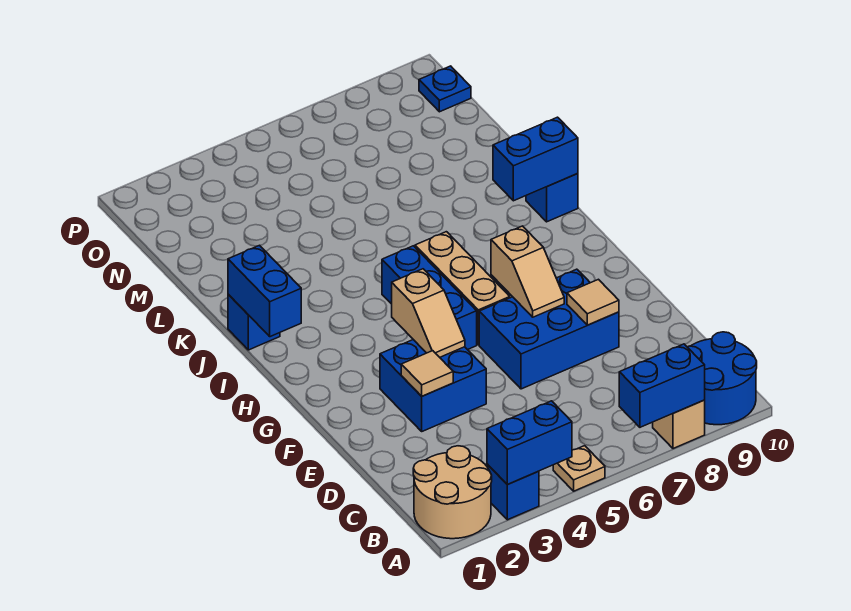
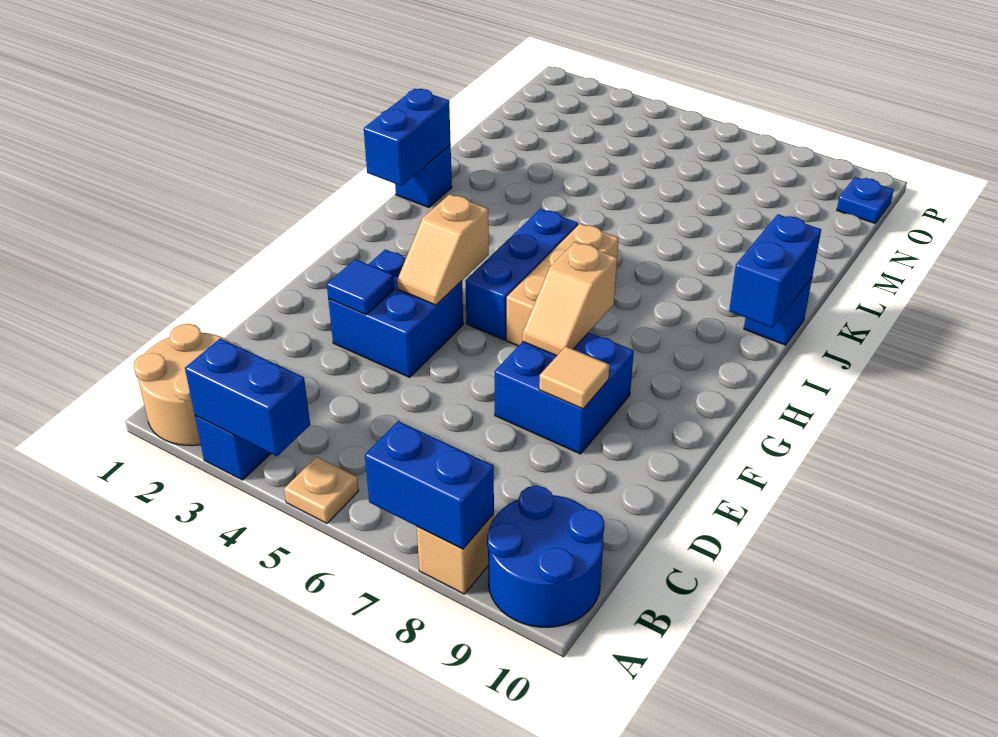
tan 1x1 tile [401,351,453,396] -> blue 1x1 tile [327,259,394,315]
blue 2x3 brick [479,269,619,389] -> blue 2x2 brick [495,332,634,454]
blue 1x2 brick [493,117,578,201] -> blue 1x2 brick turned to [729,214,821,328]

